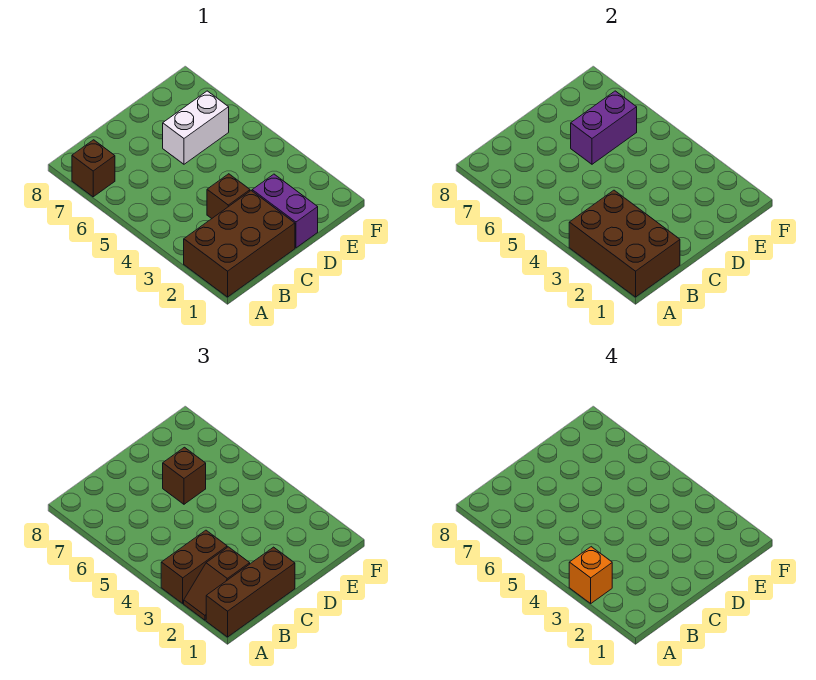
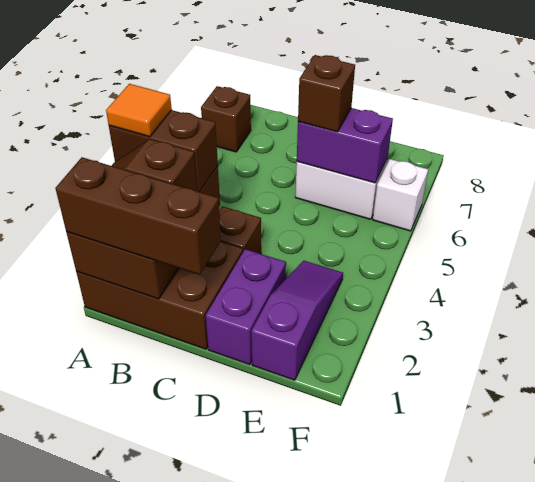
orange 1x1 brick [569,547,612,603] -> orange 1x1 tile [106,84,172,137]
none -> purple 1x3 slope [251,261,343,380]
none -> white 1x1 brick [373,159,428,231]

